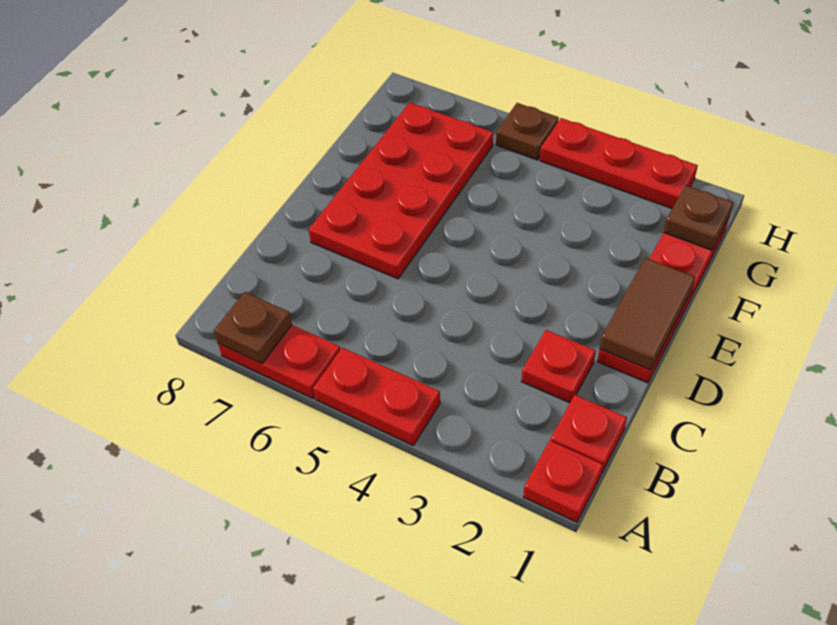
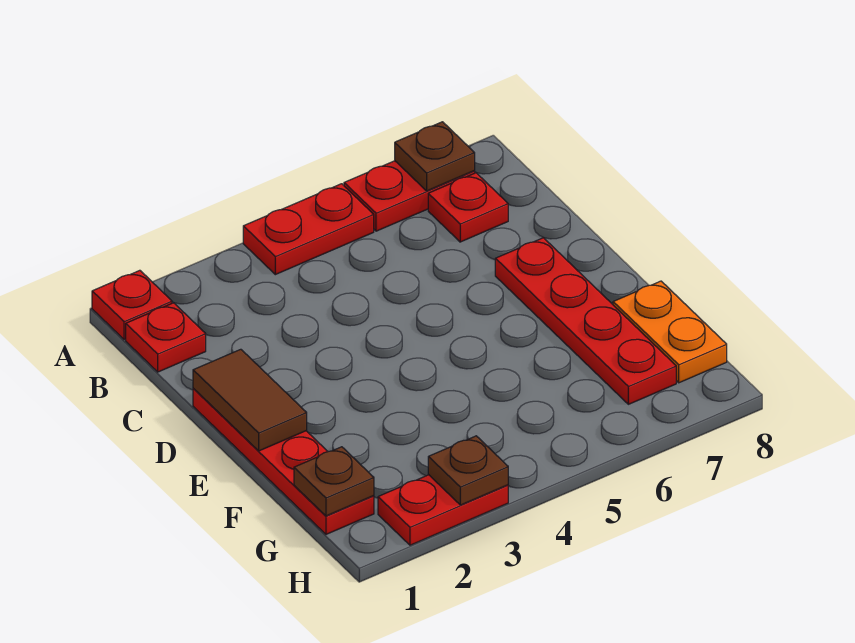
red 1x1 plate [521,330,596,403] -> red 1x1 plate moved to [428,173,508,242]
red 2x4 plate [309,103,493,279] -> red 1x4 plate [495,238,676,404]
none -> orange 1x2 plate [613,281,727,383]
red 1x3 plate [540,118,698,208] -> red 1x2 plate [378,475,508,545]
brown 1x1 plate [496,103,559,160] -> brown 1x1 plate moved to [428,436,508,505]

